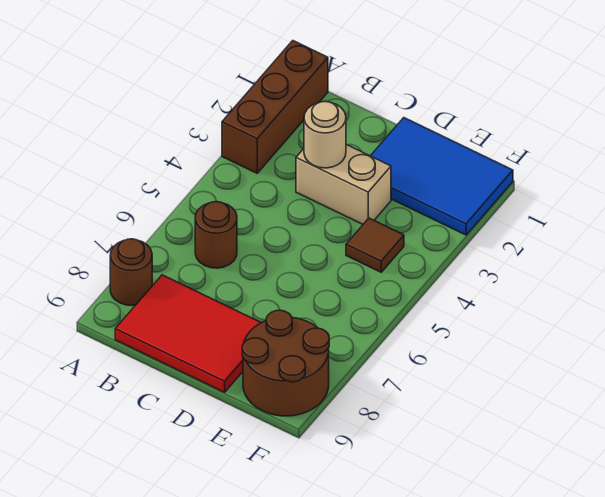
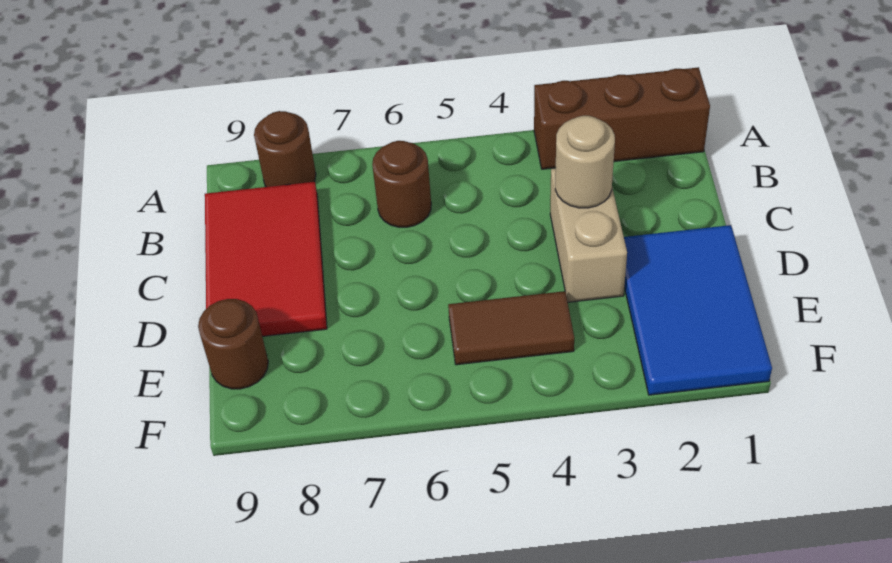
brown 1x1 tile [346,218,404,272] -> brown 1x2 tile [448,291,574,365]
brown 2x2 round brick [242,310,329,416] -> brown 1x1 round brick [198,299,268,389]

